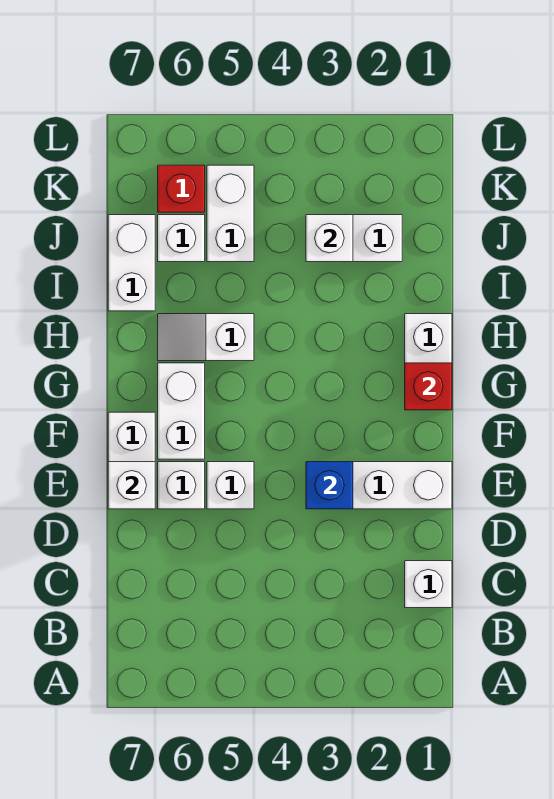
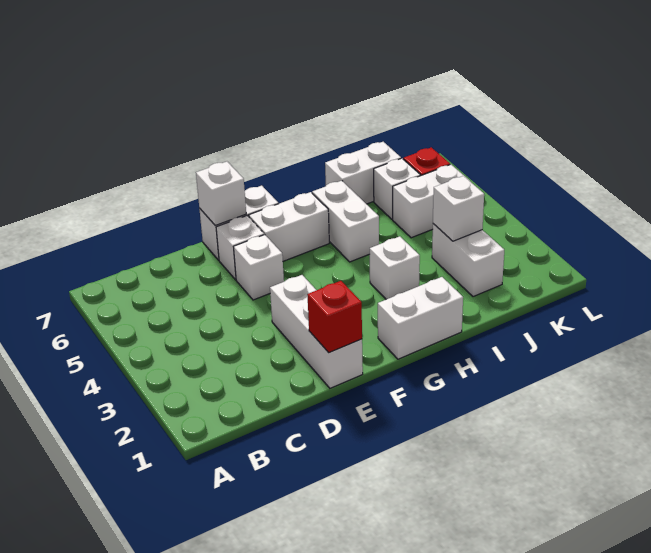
white 1x1 brick [405,561,452,608] -> white 1x1 brick moved to [369,236,420,299]
blue 1x1 brick [306,462,353,509] -> none
red 1x1 brick [405,363,452,410] -> red 1x1 brick moved to [307,281,362,353]
white 1x2 slope [158,314,254,361] -> white 1x2 brick [312,181,379,262]

